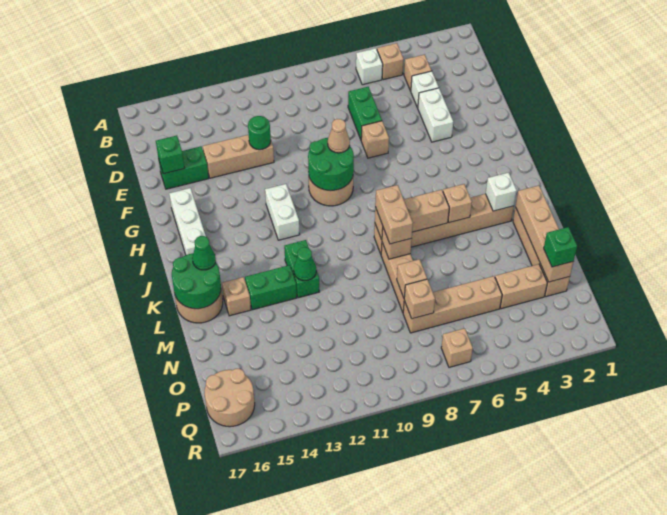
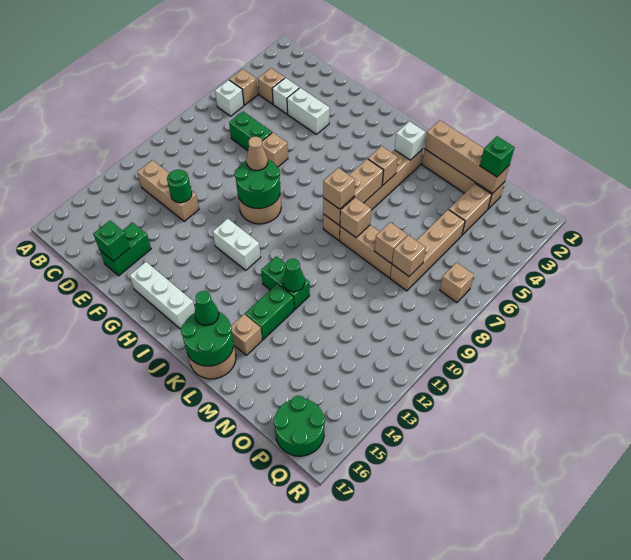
tan 1x3 brick [203,135,274,178] -> tan 1x3 brick turned to [137,160,199,222]
tan 1x2 brick [375,185,413,244] -> tan 1x1 brick [323,168,355,209]
tan 2x2 round brick [205,369,255,427] -> green 2x2 round brick [273,396,325,456]

